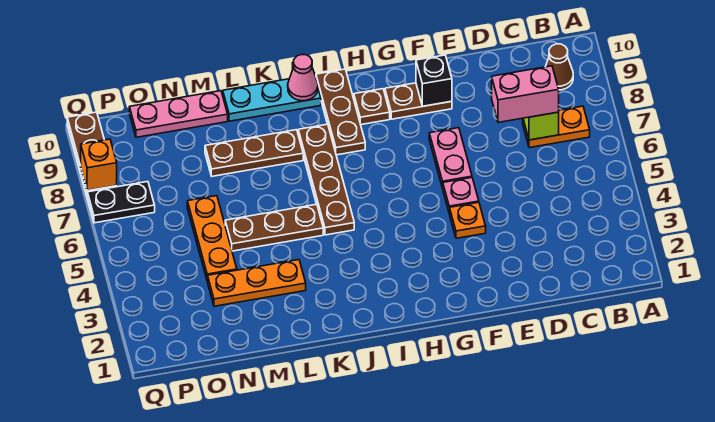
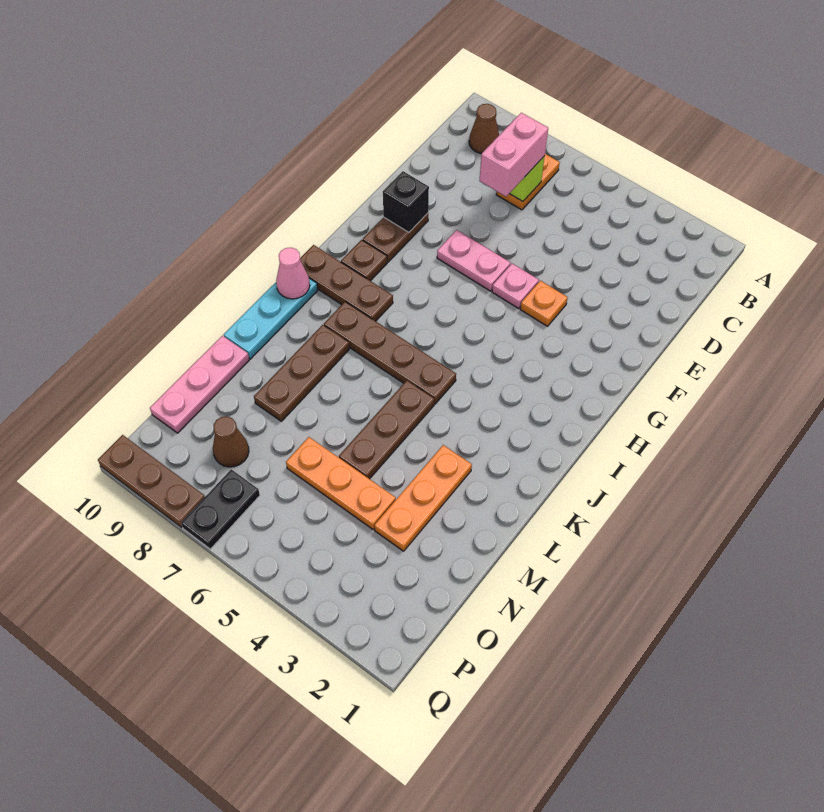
none -> brown 1x1 cone [213,416,249,467]
orange 1x1 brick [81,139,117,190] -> none

